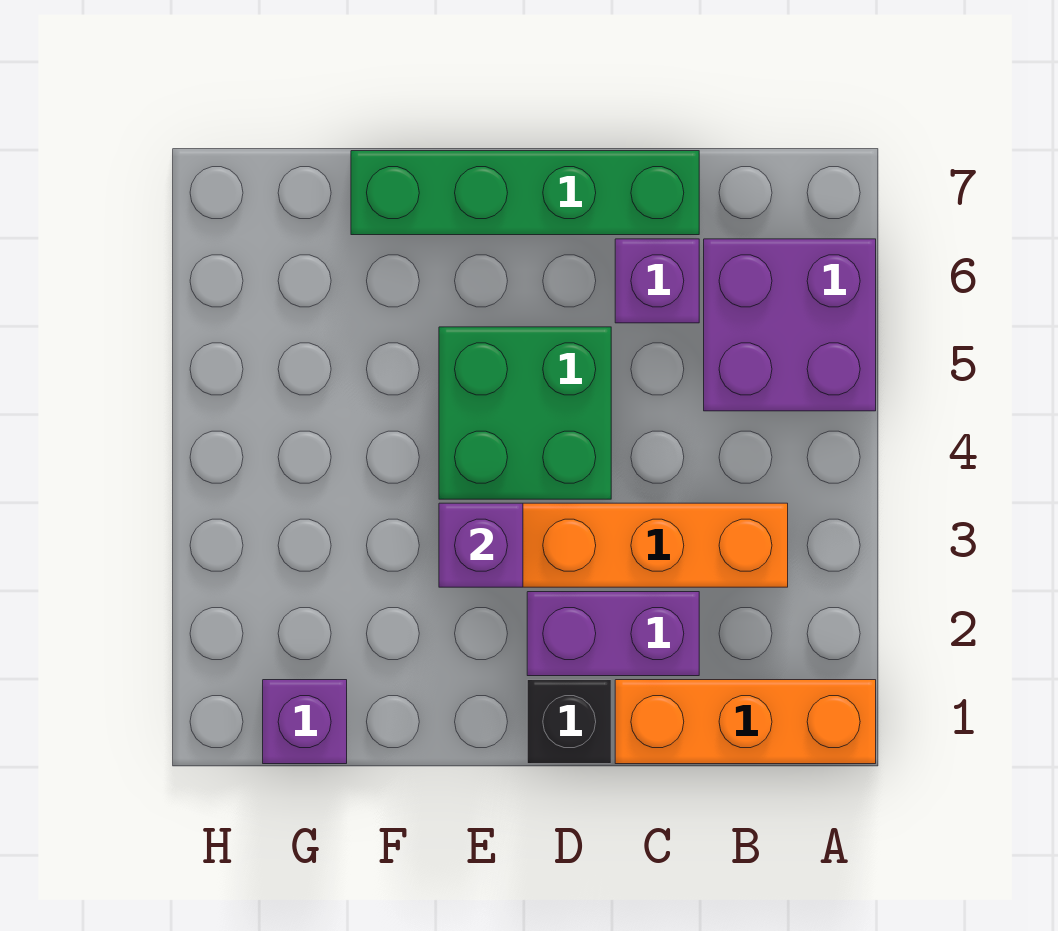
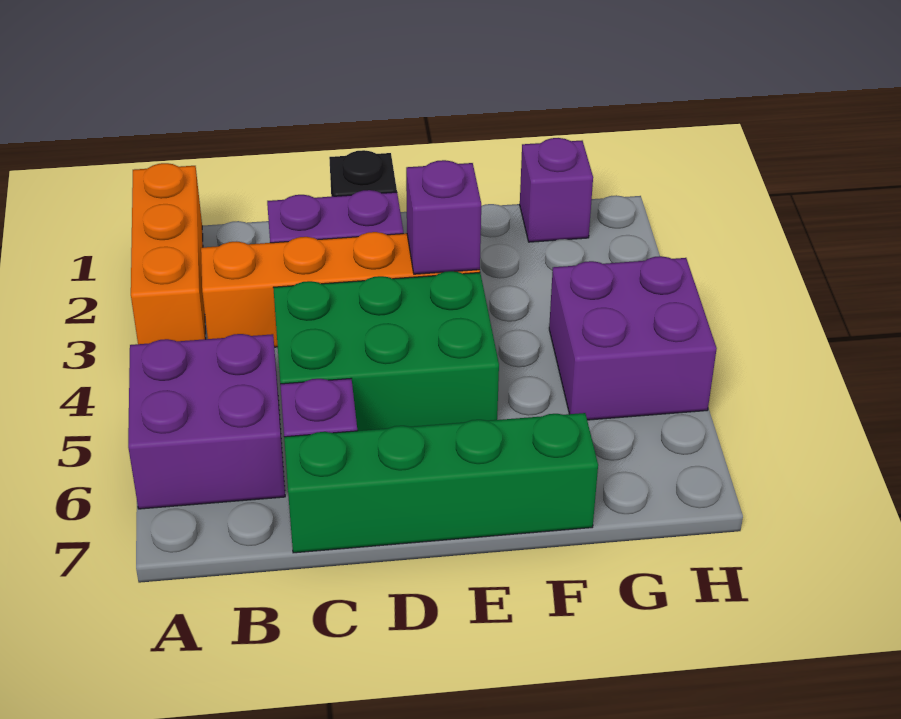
orange 1x3 brick [615,680,876,764] -> orange 1x3 brick turned to [131,163,206,344]
green 2x2 brick [439,327,611,499] -> green 2x3 brick [273,271,499,431]
none -> purple 2x2 brick [549,256,717,420]

